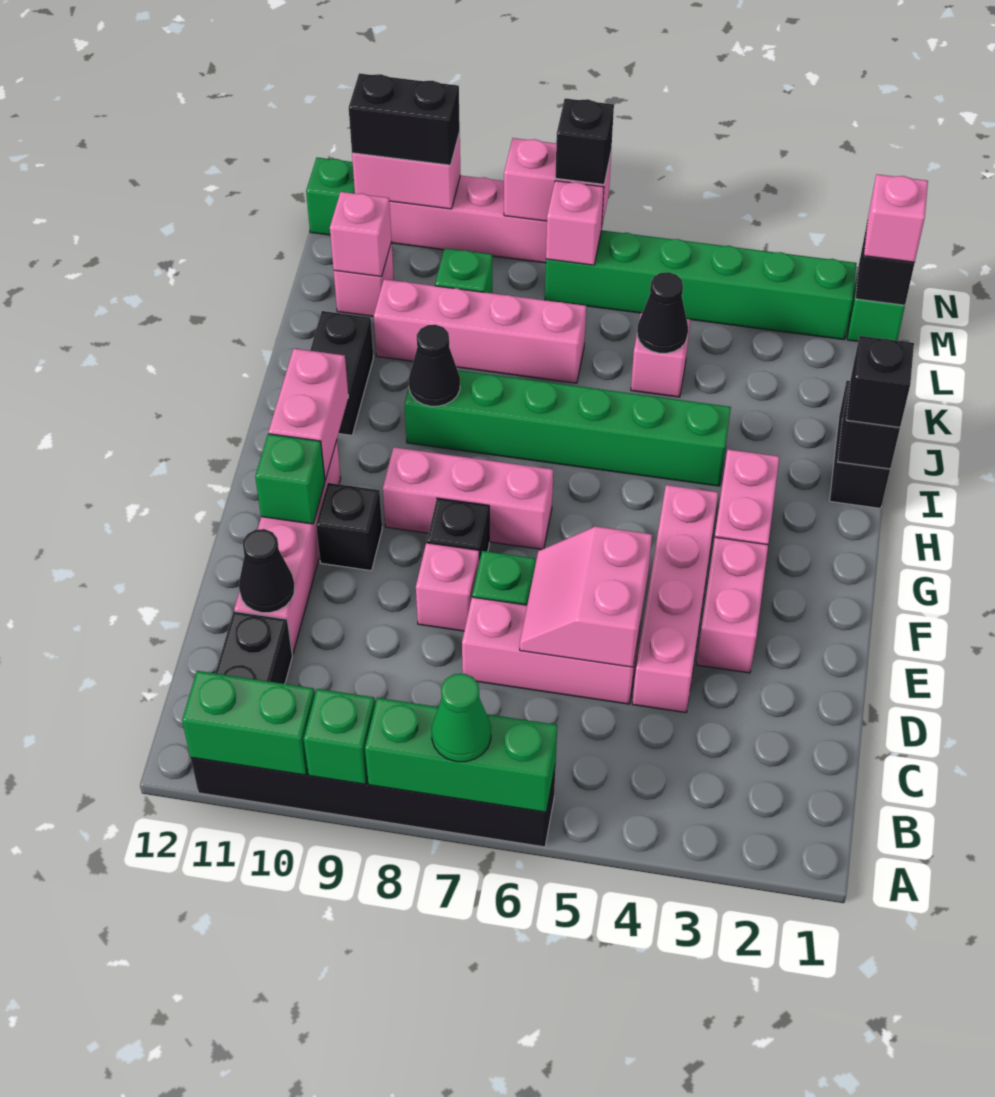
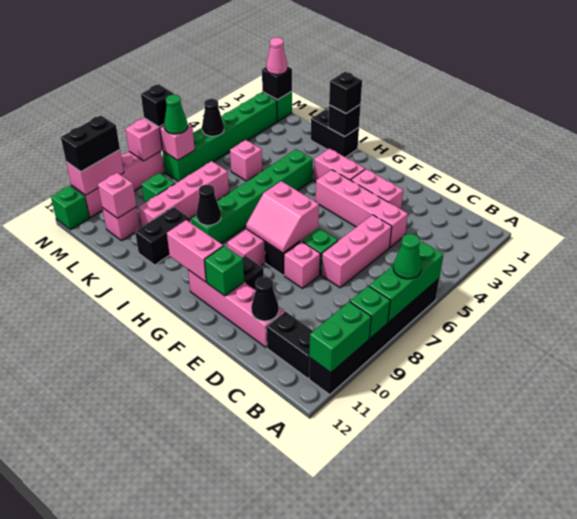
pink 2x2 slope [520,526,652,667] -> pink 2x2 slope moved to [246,181,319,253]
black 1x2 brick [310,311,373,435] -> black 1x2 brick turned to [135,207,190,265]
black 1x1 cone [637,272,688,353] -> black 1x1 cone moved to [202,99,224,136]
pink 1x1 brick [864,174,928,263] -> pink 1x1 cone [266,38,287,75]
none -> green 1x1 cone [164,95,188,134]

